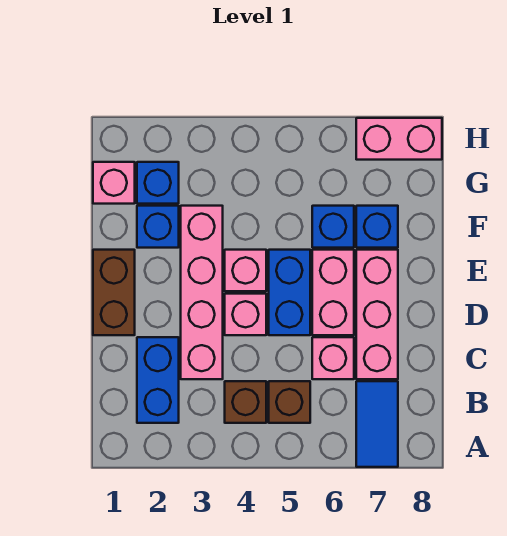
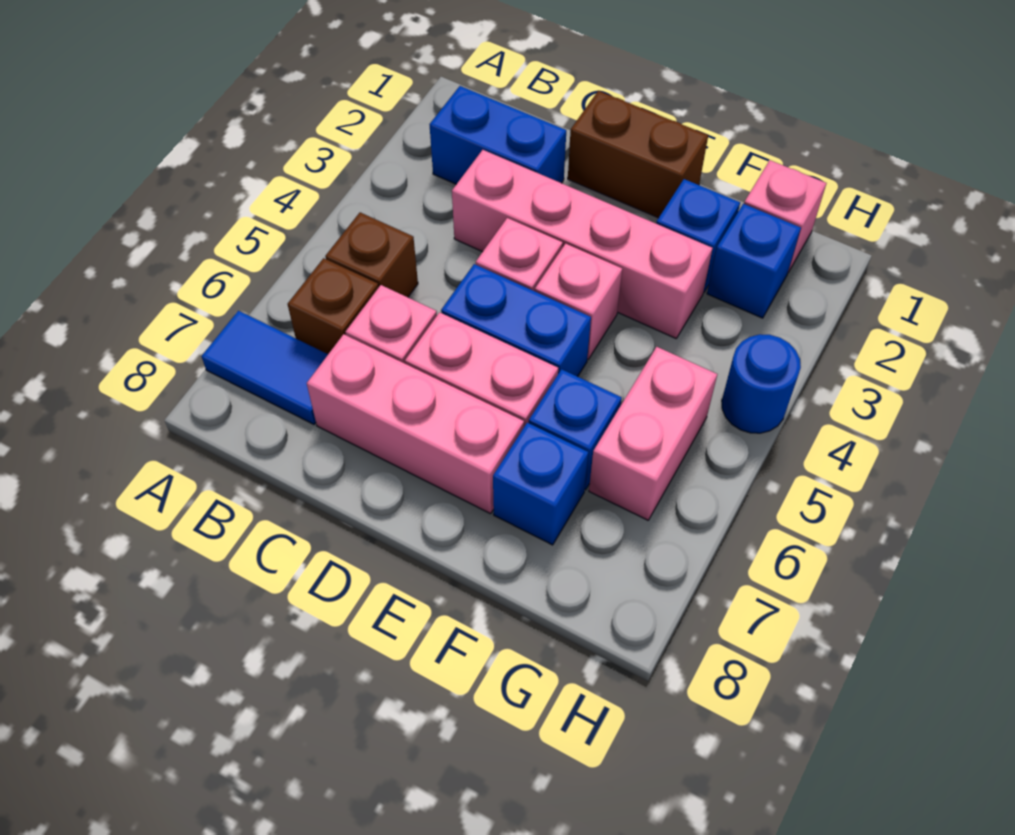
brown 1x1 brick [225,381,266,423] -> brown 1x1 brick moved to [288,258,378,354]
none -> blue 1x1 round brick [722,334,801,433]
pink 1x2 brick [356,118,442,160] -> pink 1x2 brick moved to [589,347,717,520]

